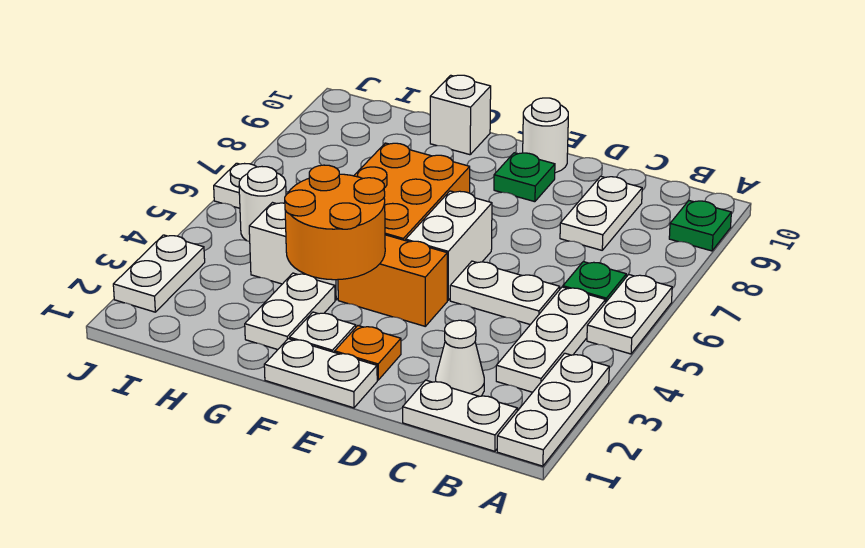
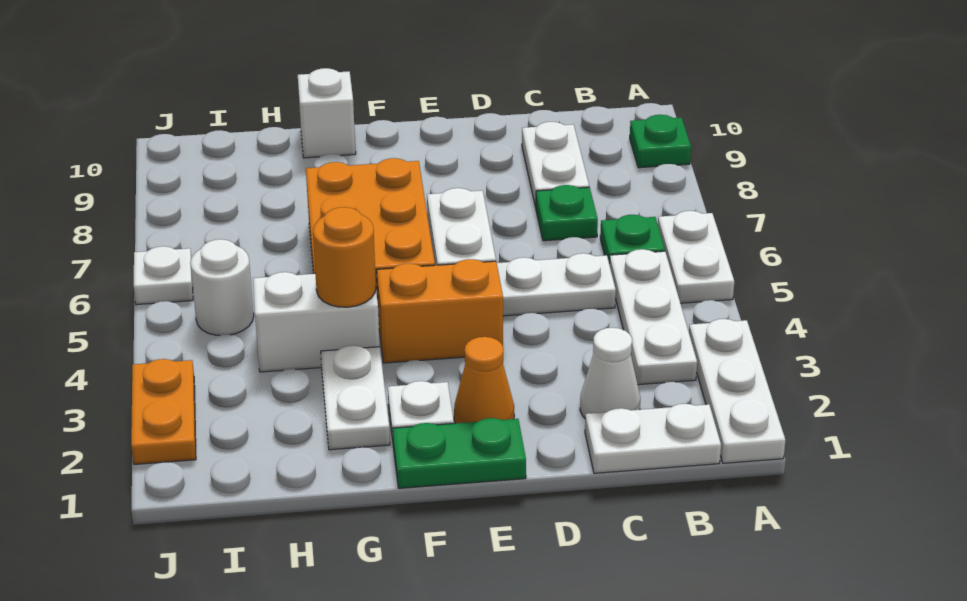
white 1x2 plate [264,339,377,408] -> green 1x2 plate [393,418,526,488]
orange 1x1 plate [335,326,401,380] -> orange 1x1 cone [454,337,514,423]
green 1x1 plate [494,153,555,202] -> green 1x1 plate moved to [536,185,598,241]
white 1x1 round brick [523,98,568,173] -> none
orange 2x2 round brick [285,165,385,280] -> orange 1x1 round brick [313,207,376,307]
white 1x2 plate [113,235,205,312] -> orange 1x2 plate [131,359,196,464]

